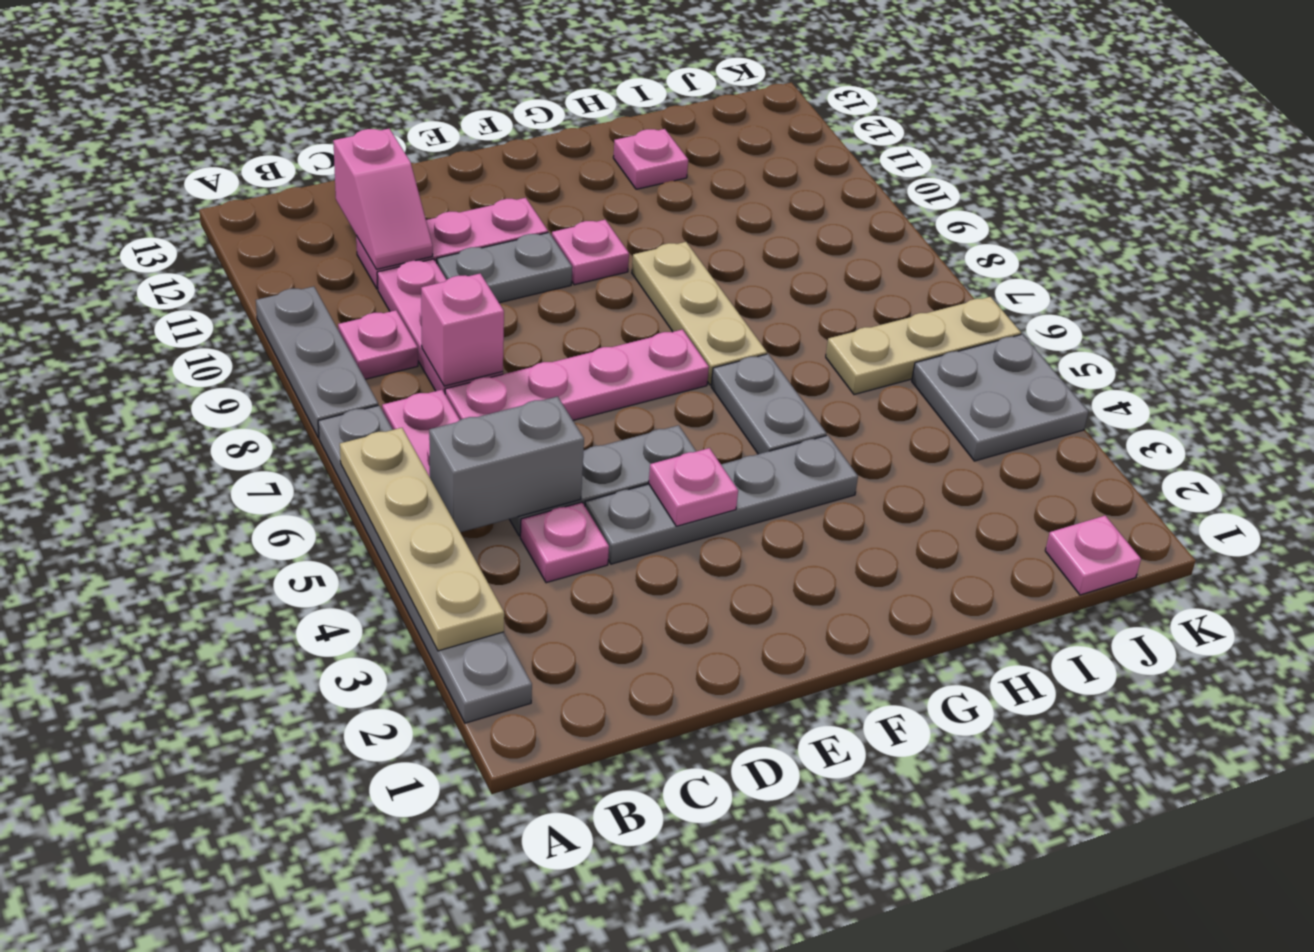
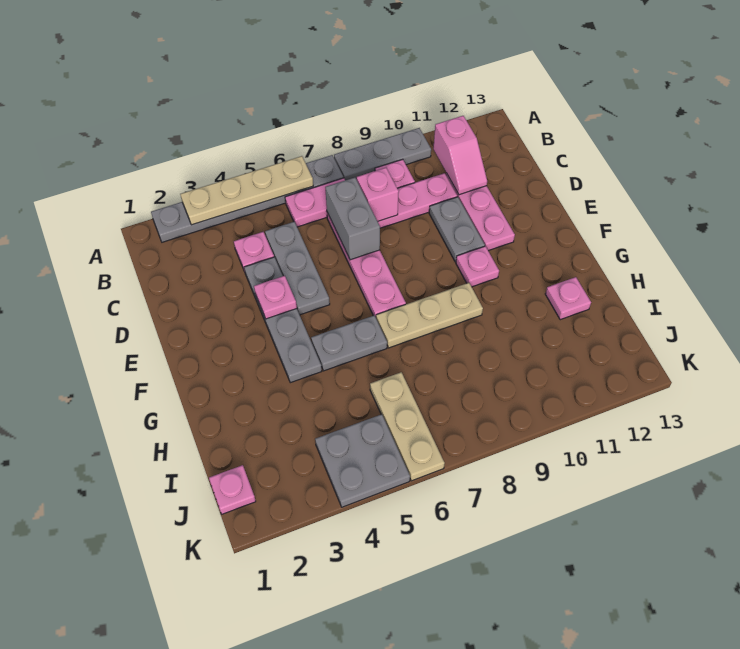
grey 1x2 brick [429,397,584,532] -> grey 1x2 brick moved to [325,178,380,260]
pink 1x2 slope [333,129,433,269] -> pink 1x2 slope turned to [433,116,487,195]

